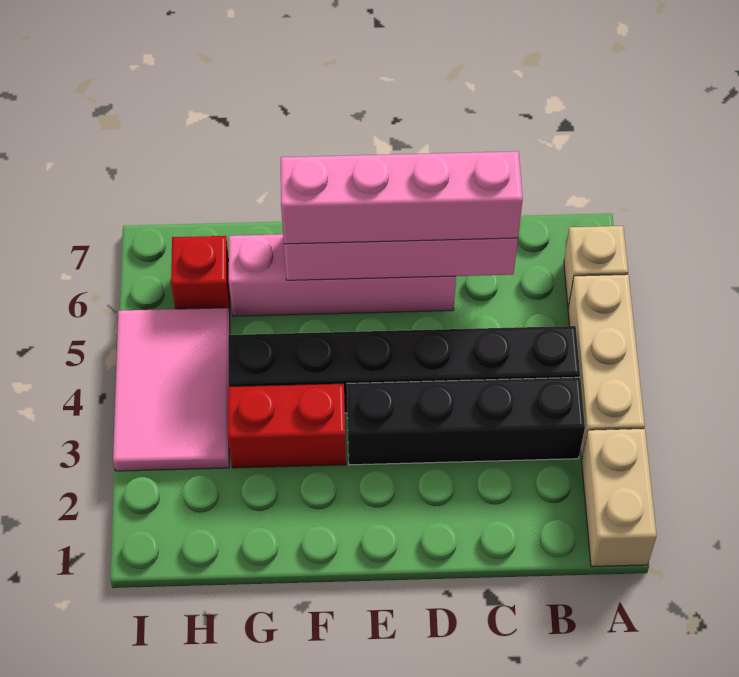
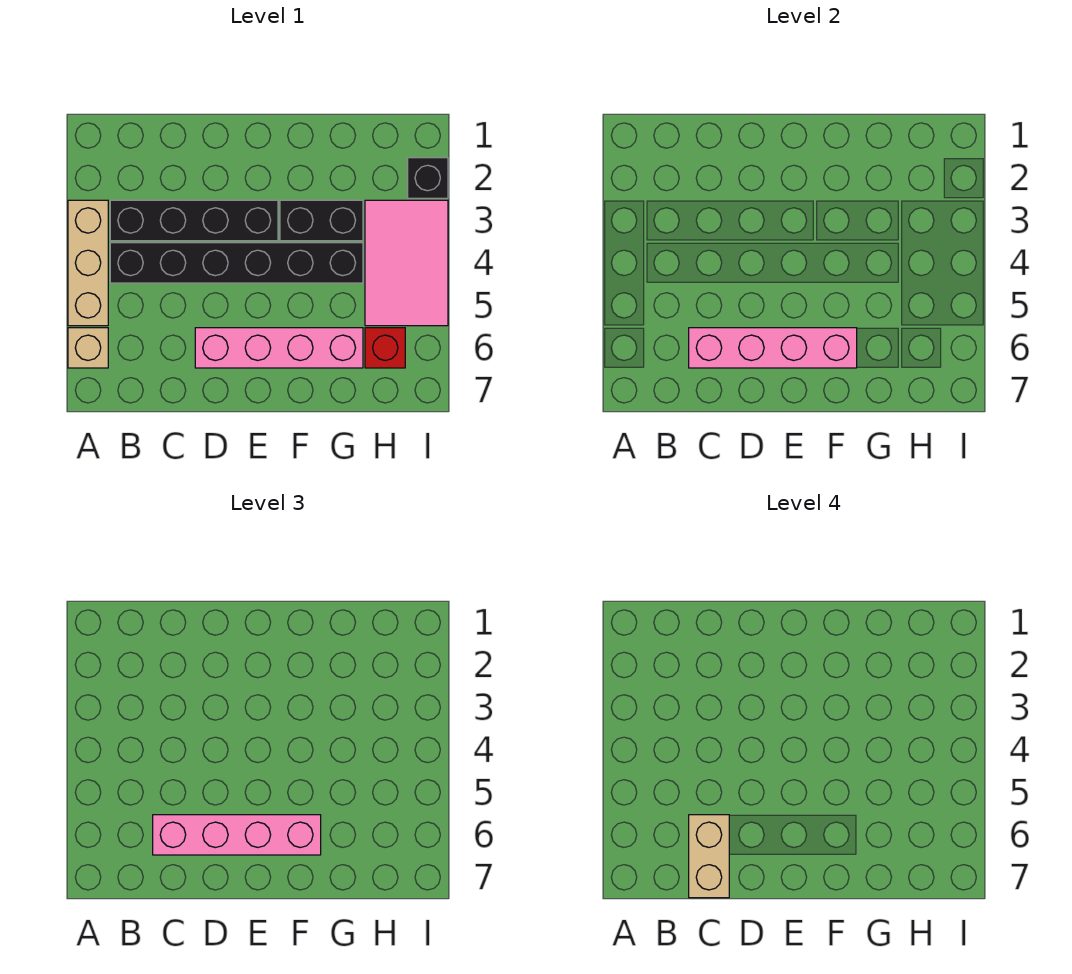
tan 1x2 brick [582,429,657,567] -> tan 1x2 brick moved to [689,815,729,898]
red 1x2 brick [228,384,346,468] -> black 1x2 brick [280,200,363,241]
none -> black 1x1 brick [408,158,448,198]

